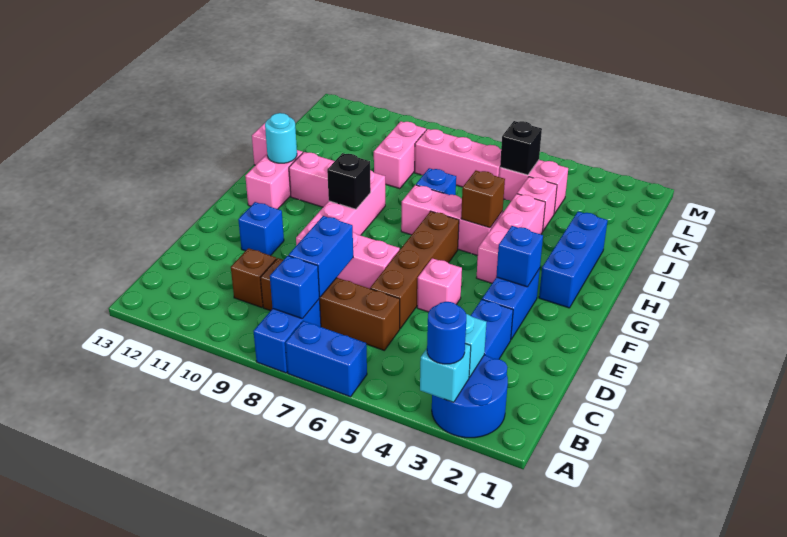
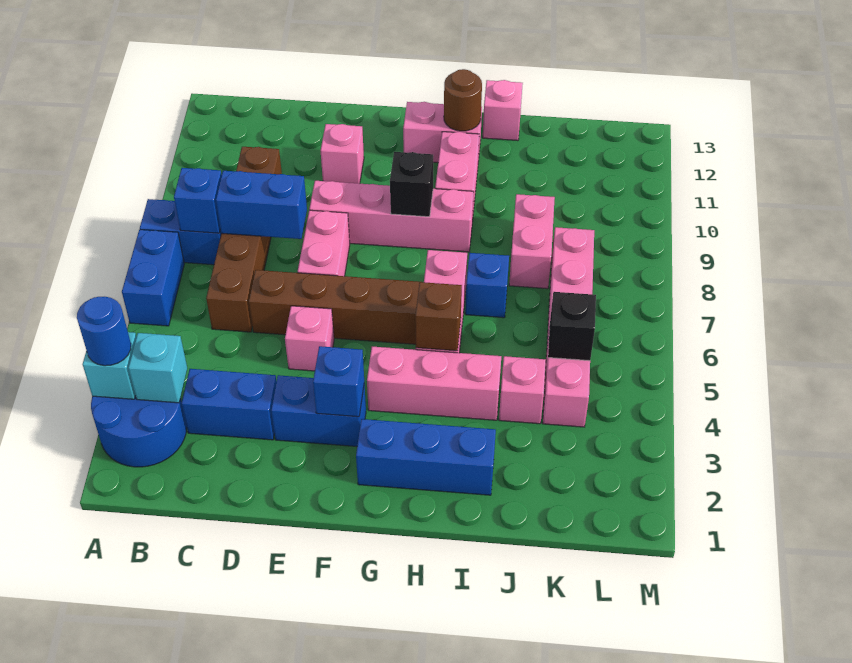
blue 1x1 brick [238,202,284,256] -> pink 1x1 brick [321,124,364,184]
cyan 1x1 round brick [265,113,297,163] -> brown 1x1 round brick [444,69,482,131]
pink 1x2 brick [374,121,426,189] -> pink 1x2 brick turned to [509,194,555,289]

